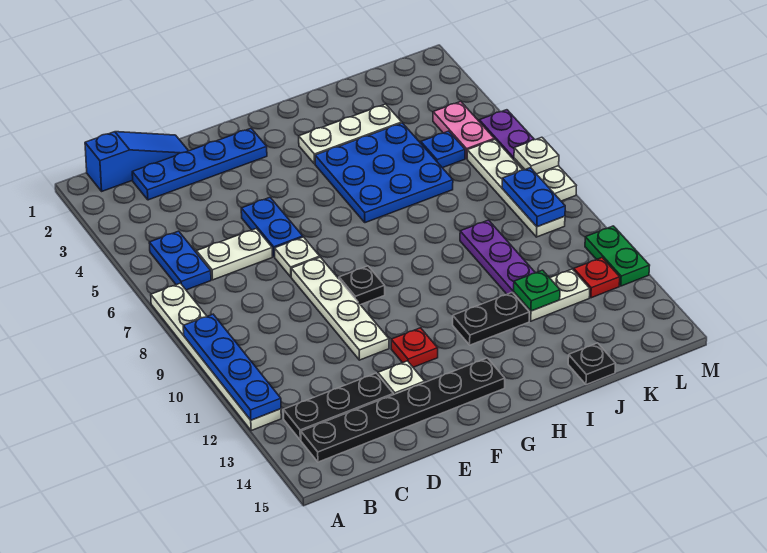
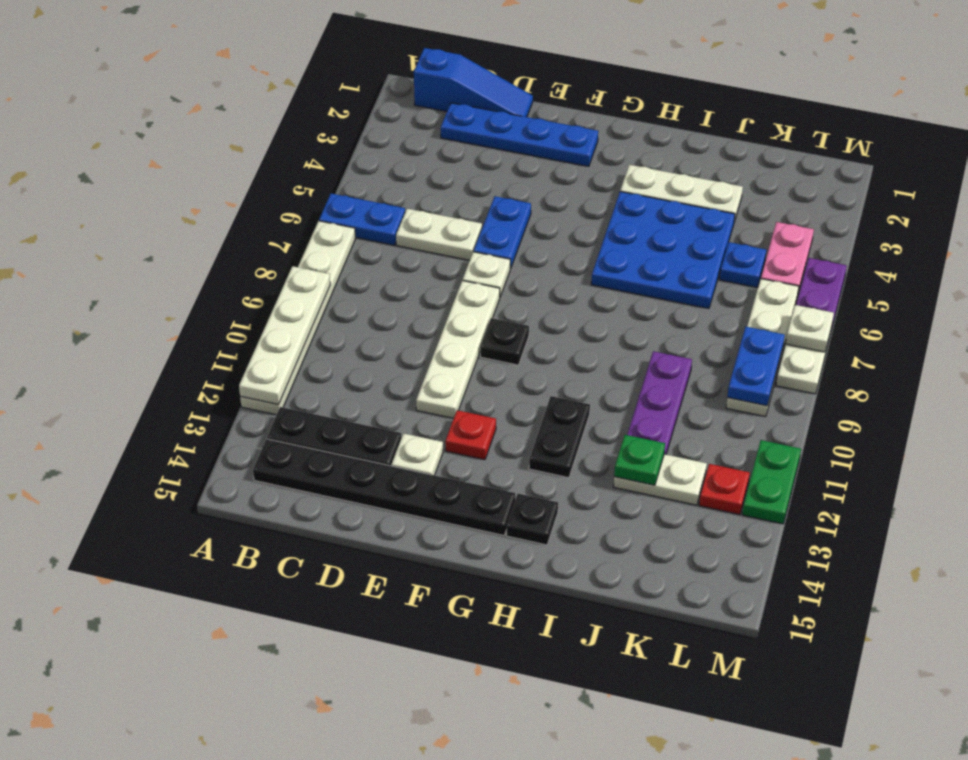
blue 1x4 plate [183,314,281,420] -> white 1x4 plate [239,266,330,405]
blue 1x2 plate [149,231,211,290] -> blue 1x2 plate turned to [319,193,405,245]
black 1x2 plate [453,293,529,345] -> black 1x2 plate turned to [529,396,590,478]
black 1x1 plate [568,343,616,385] -> black 1x1 plate moved to [506,494,558,545]

